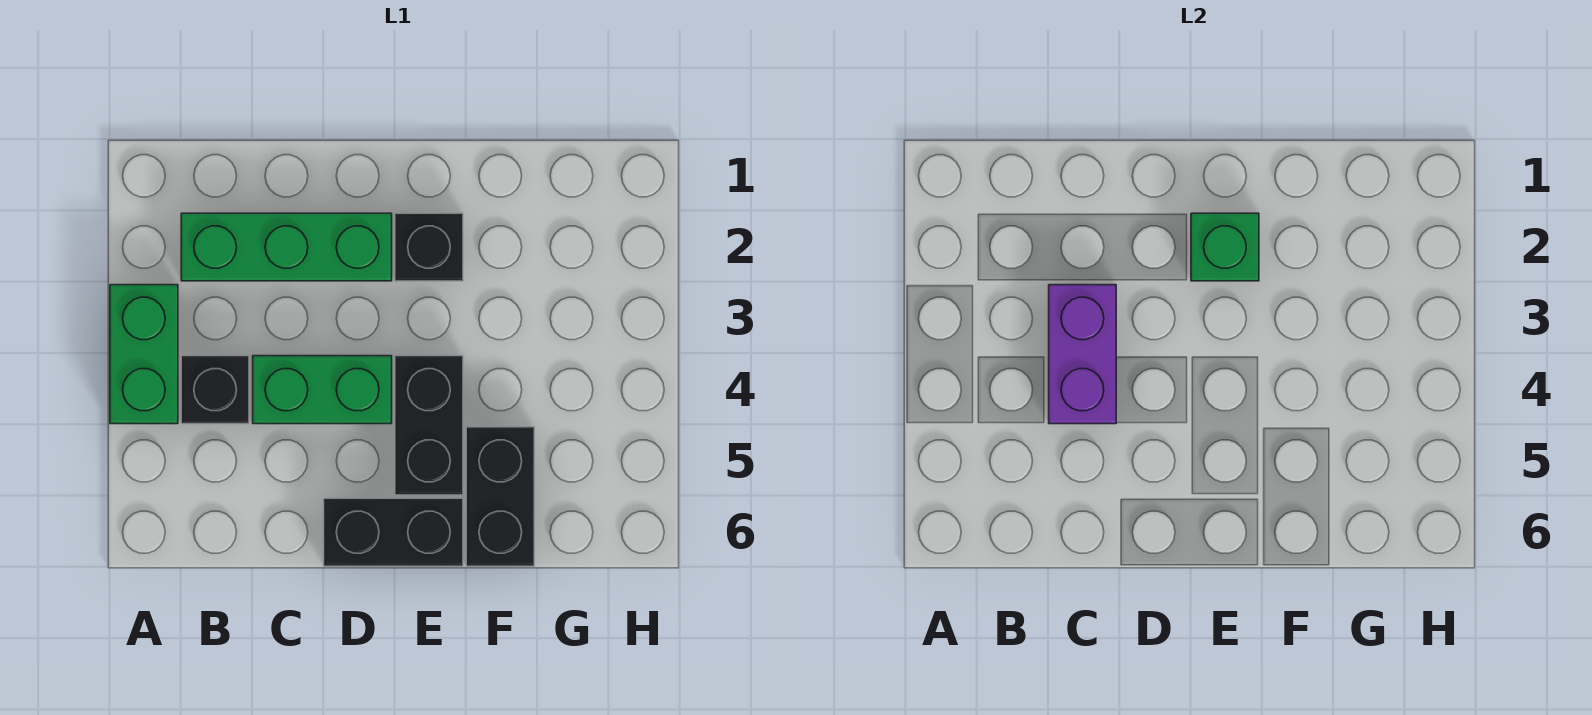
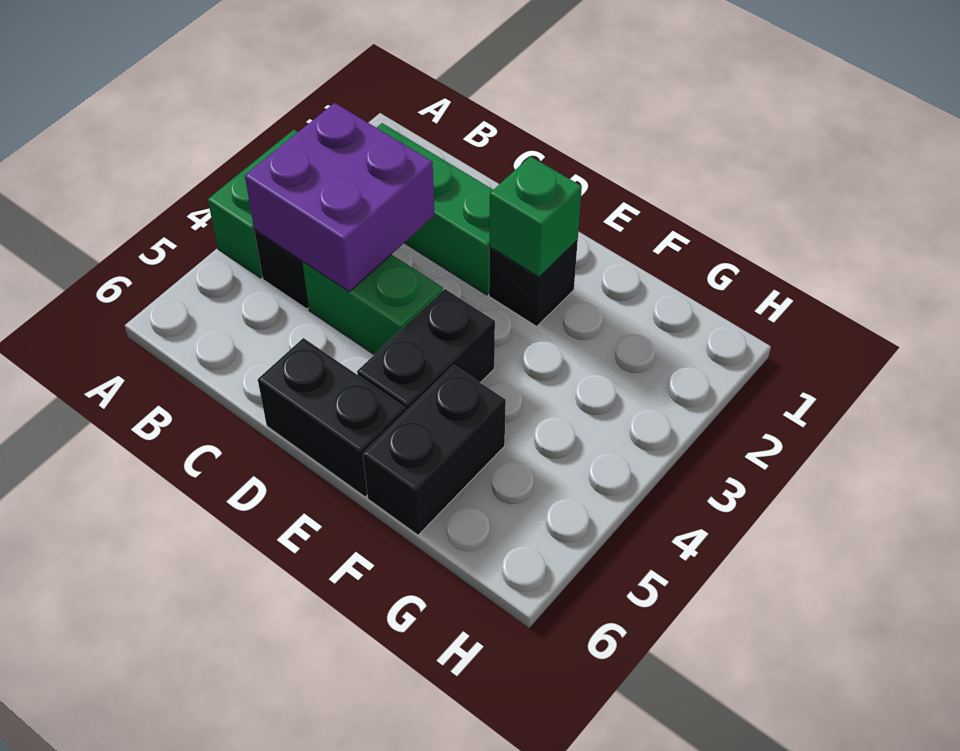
purple 1x2 brick [1049,285,1116,424] -> purple 2x2 brick [245,103,434,292]

